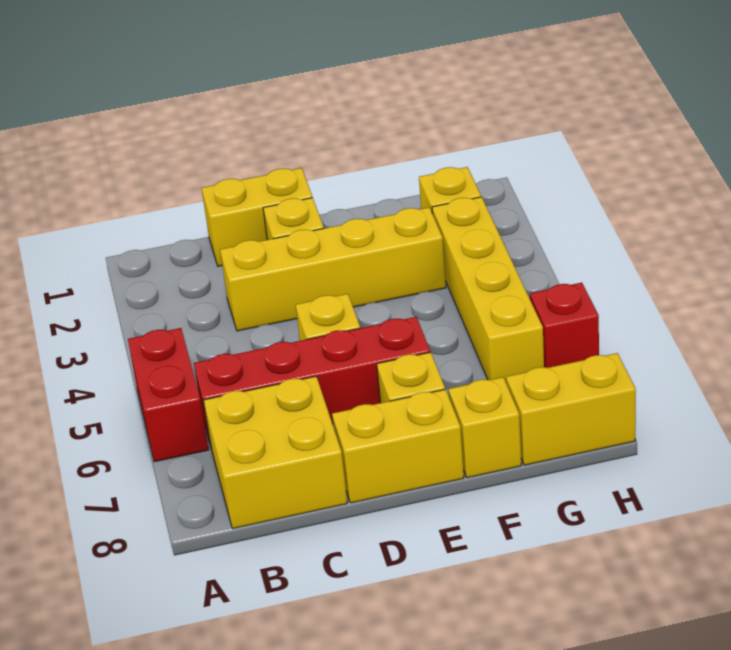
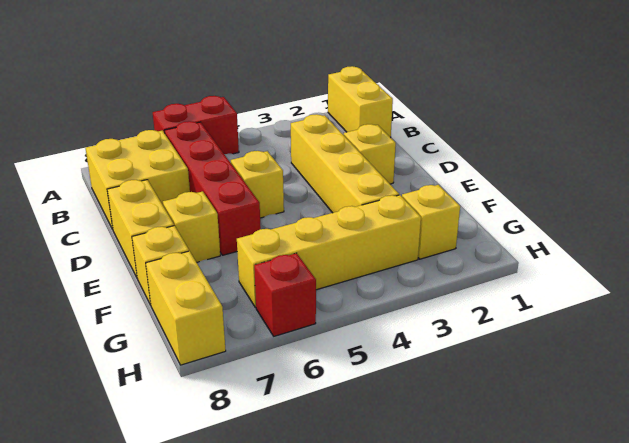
yellow 1x2 brick [202,168,312,266] -> yellow 1x2 brick moved to [328,66,393,138]

